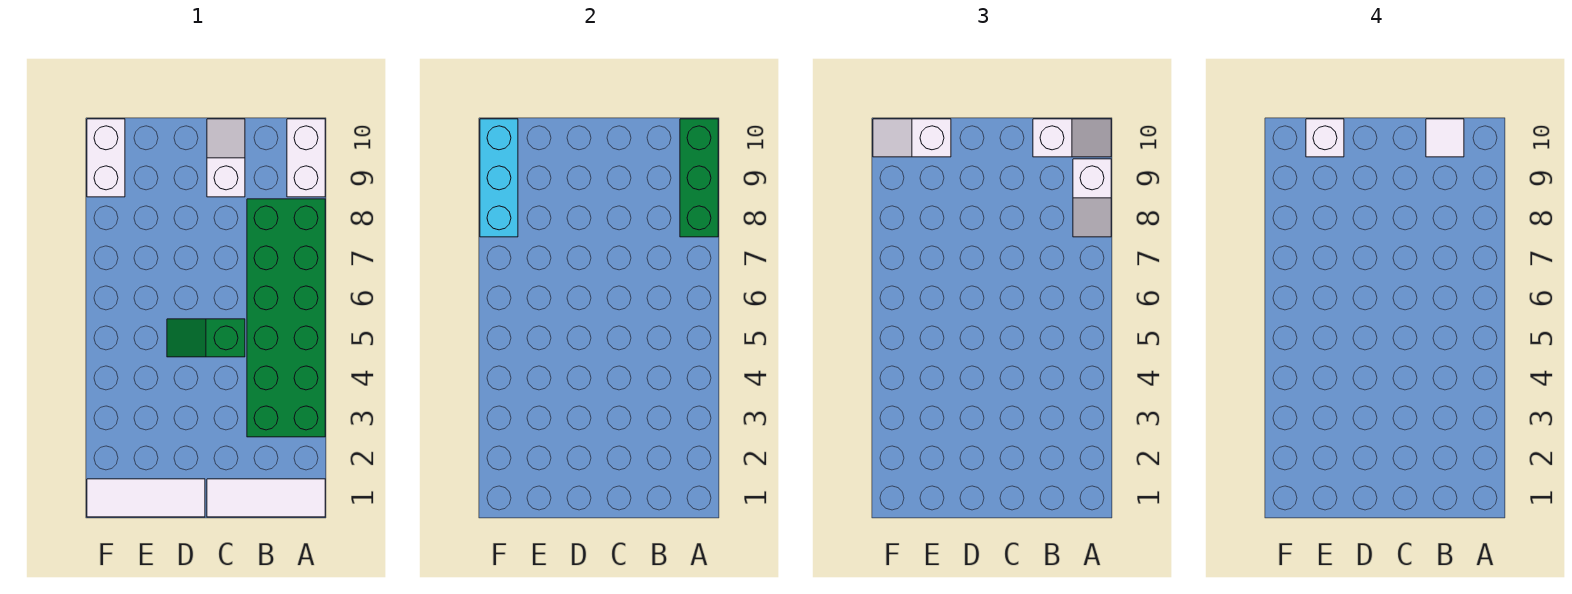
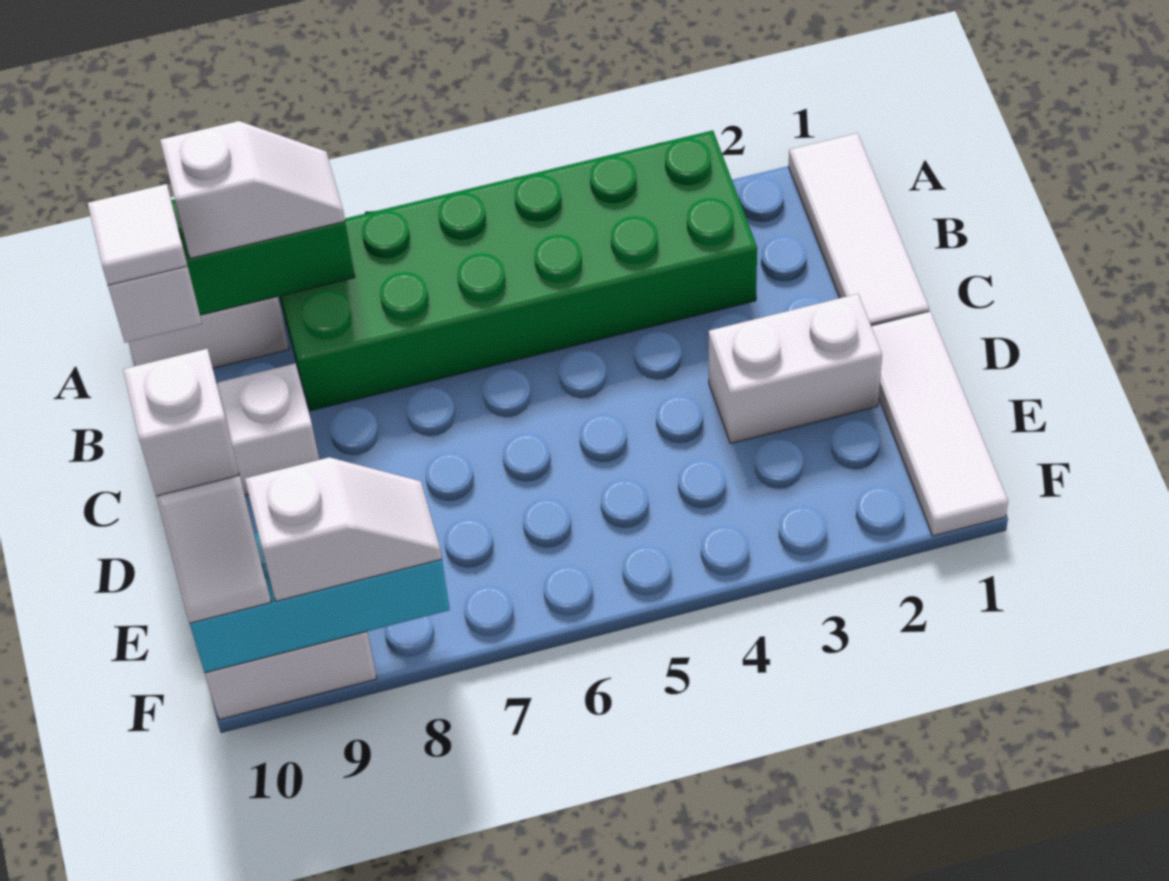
green 1x2 slope [167,319,245,357] -> none
none -> white 1x2 brick [709,294,882,443]
none -> white 1x2 slope [245,457,442,601]

